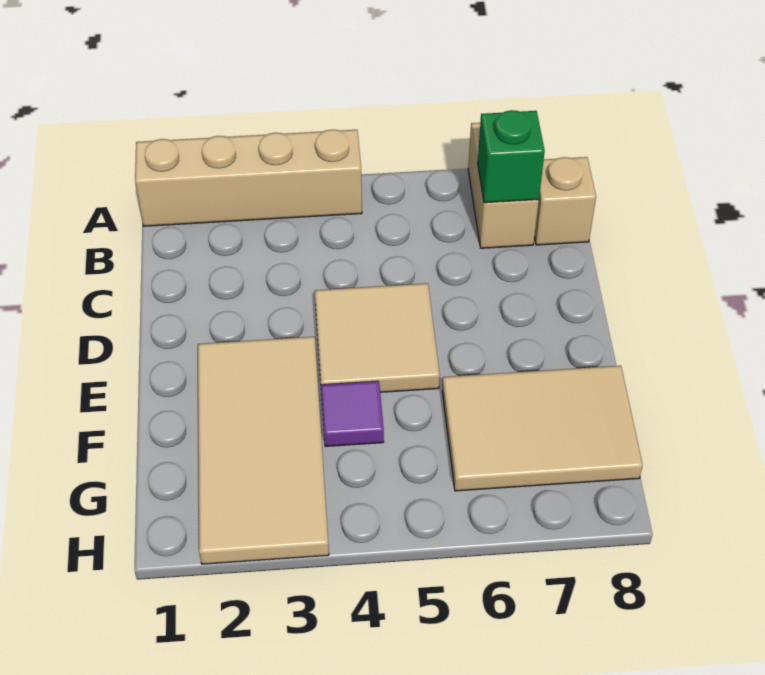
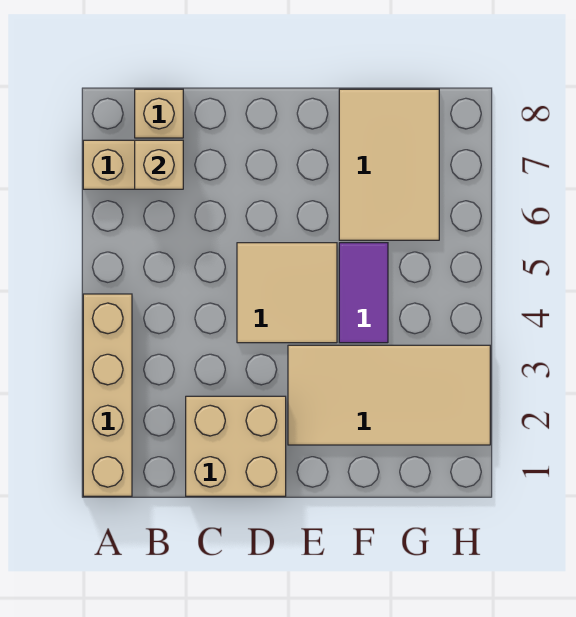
green 1x1 brick [478,110,545,203] -> tan 1x1 brick [135,140,183,189]
none -> tan 2x2 brick [186,396,286,496]
purple 1x1 tile [321,381,384,446] -> purple 1x2 tile [339,243,388,343]

